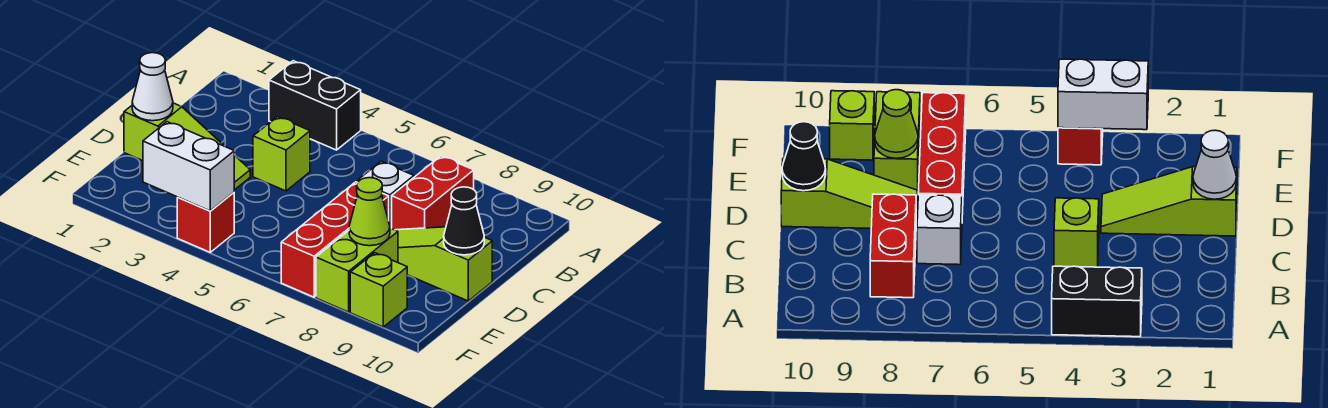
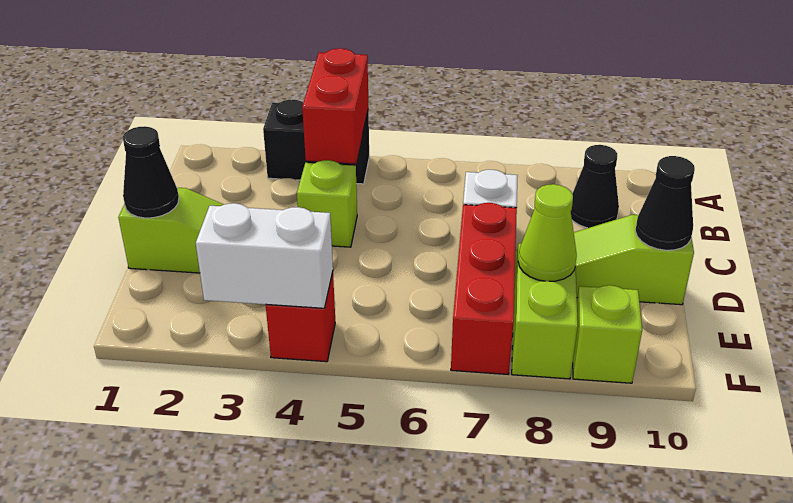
red 1x2 brick [392,156,474,230] -> red 1x2 brick moved to [302,48,368,164]
none -> black 1x1 cone [571,145,619,228]
white 1x1 cone [132,53,173,121] -> black 1x1 cone [123,126,179,218]

